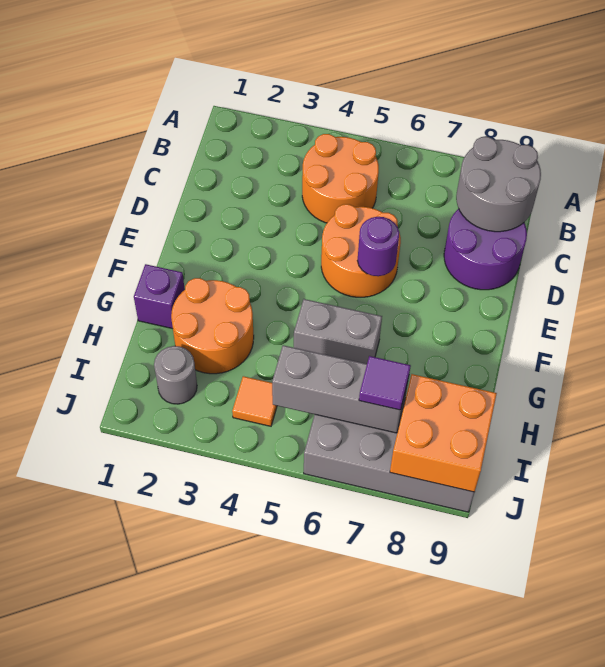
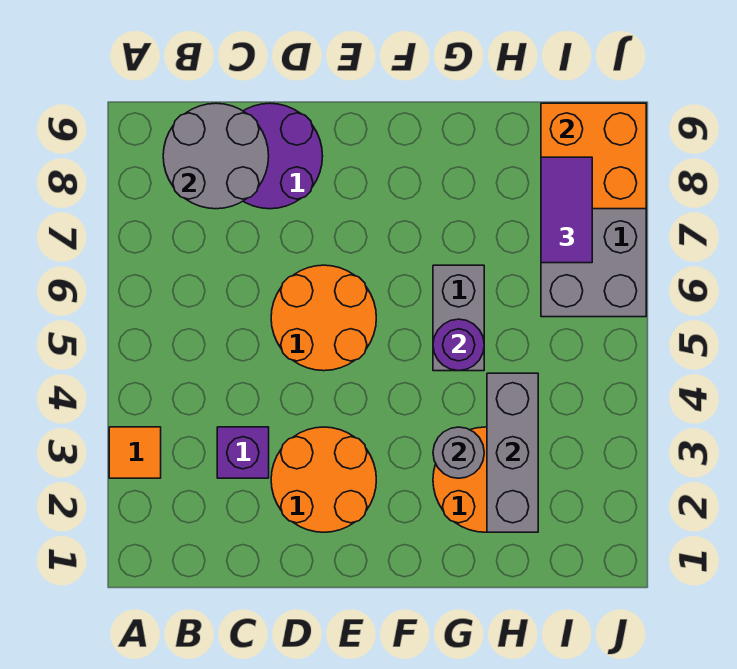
orange 2x2 round brick [302,134,379,223] -> orange 2x2 round brick moved to [271,427,376,532]
purple 1x1 round brick [357,217,399,276] -> purple 1x1 round brick moved to [433,319,484,371]
purple 1x1 brick [134,264,185,329] -> purple 1x1 brick moved to [217,427,269,478]
grey 1x1 round brick [154,346,197,404] -> grey 1x1 round brick moved to [433,427,484,478]
orange 1x1 tile [232,376,277,426] -> orange 1x1 tile moved to [109,427,161,478]
grey 1x3 brick [272,345,409,433] -> grey 1x3 brick moved to [487,373,538,532]
purple 1x1 tile [359,356,411,410] -> purple 1x2 tile [541,157,592,263]

